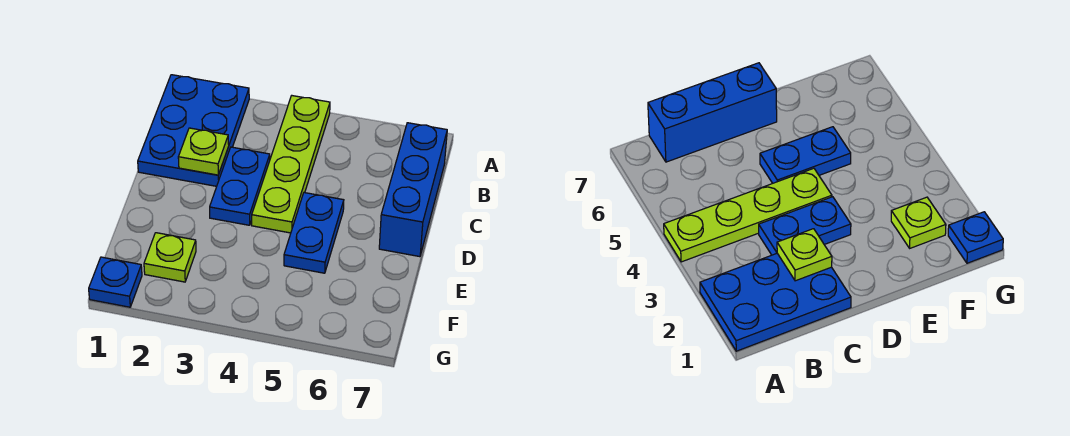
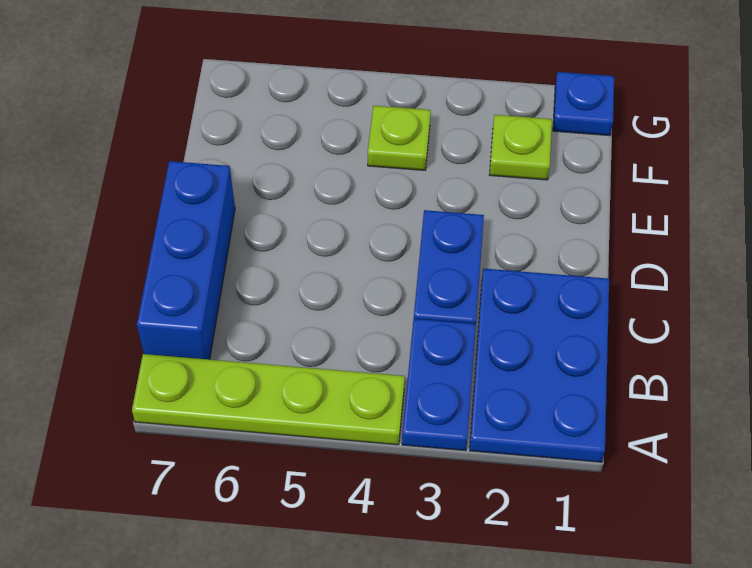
lime 1x4 plate [252,96,330,233] -> lime 1x4 plate turned to [132,354,405,445]
lime 1x1 plate [178,128,229,175] -> lime 1x1 plate moved to [368,106,431,170]
blue 1x2 plate [284,193,344,273] -> blue 1x2 plate moved to [402,319,476,451]

